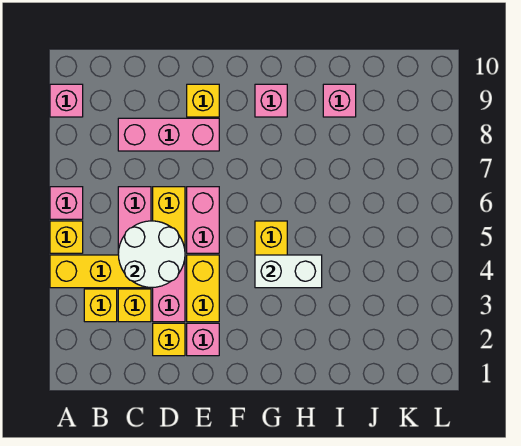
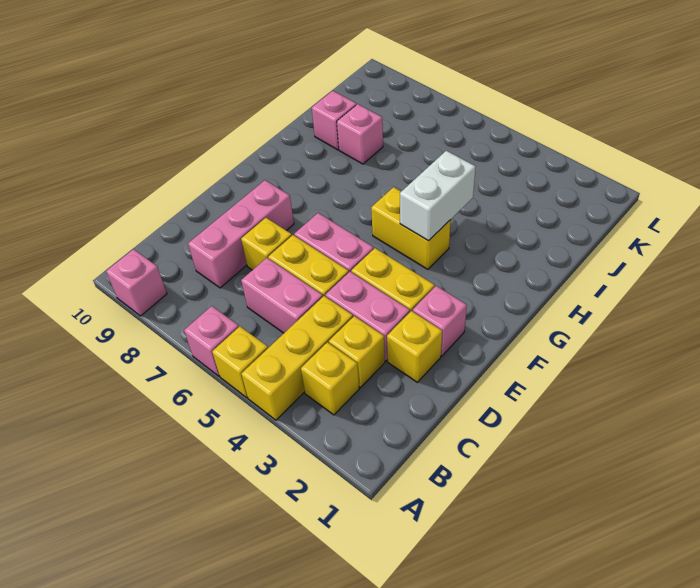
white 2x2 round brick [118,221,185,287] -> none
yellow 1x1 brick [187,84,219,117] -> yellow 1x1 brick moved to [241,218,292,270]
pink 1x1 brick [255,84,287,117] -> pink 1x1 brick moved to [337,104,383,164]

